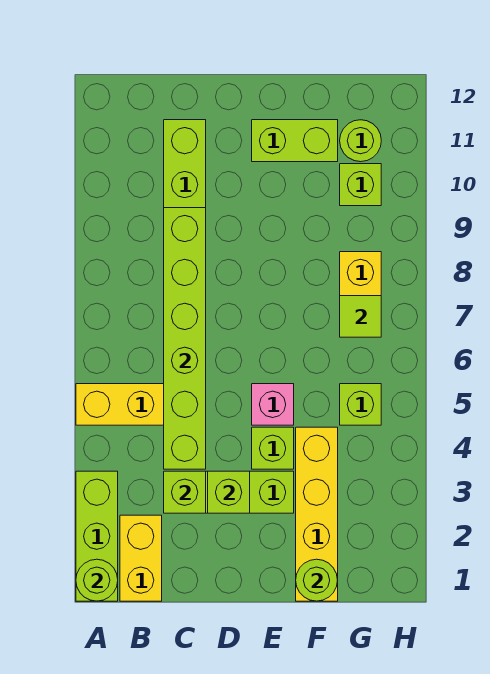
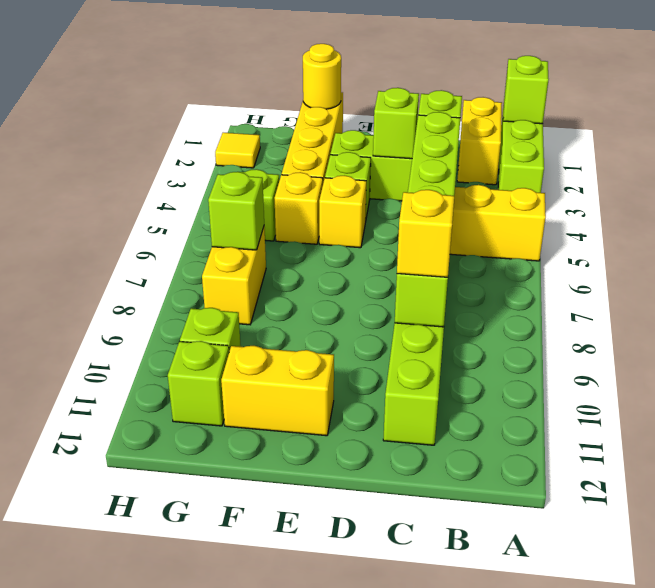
lime 1x1 round brick [76,559,118,601] -> lime 1x1 brick [503,56,549,124]
none -> yellow 1x1 brick [397,190,454,277]
pink 1x1 brick [252,384,294,425] -> yellow 1x1 brick [319,176,366,248]
lime 1x2 brick [252,120,338,162] -> yellow 1x2 brick [221,346,334,436]
lime 1x1 round brick [296,559,338,601] -> yellow 1x1 round brick [303,44,341,109]
none -> yellow 1x1 brick [275,172,323,244]
lime 1x1 tile [340,296,381,337] -> lime 1x1 brick [208,172,264,250]
lime 1x1 round brick [340,120,381,162] -> lime 1x1 brick [168,341,229,426]
none -> yellow 1x1 tile [215,133,260,168]

